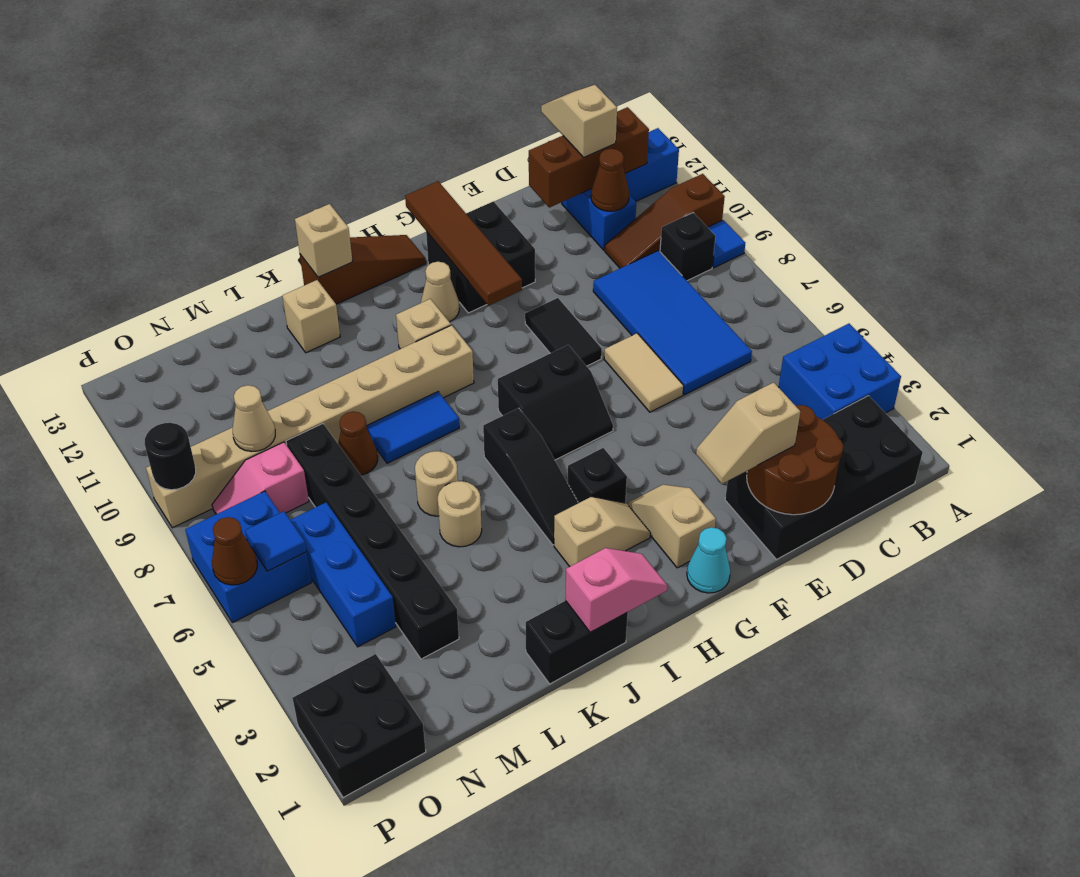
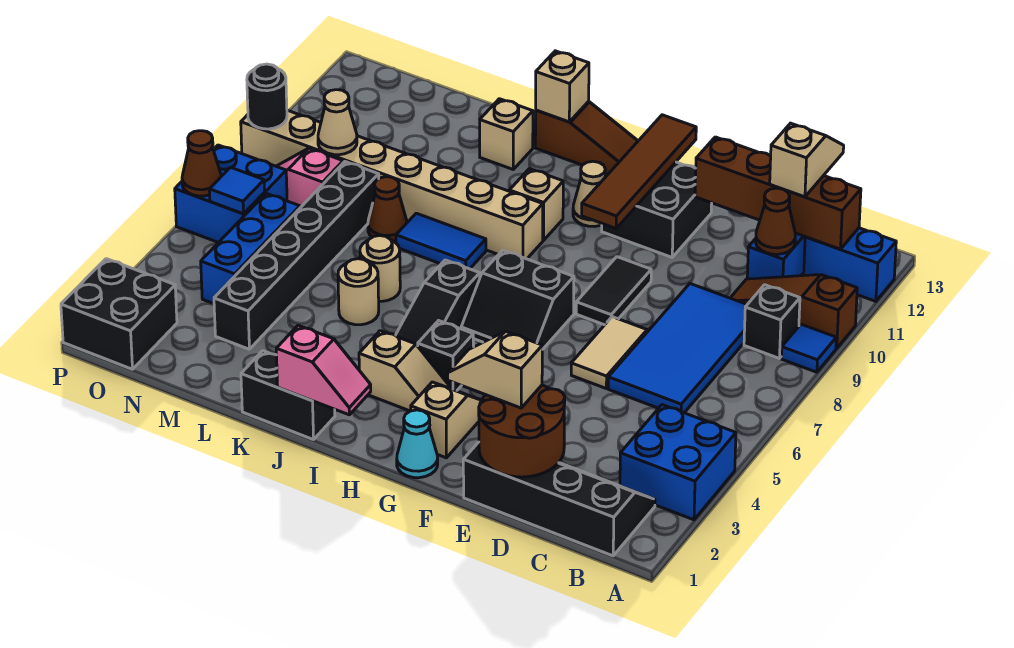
black 2x4 brick [725,396,923,559] -> black 2x4 slope [463,442,655,556]
brown 1x3 brick [529,107,649,208] -> brown 1x4 brick [695,137,861,249]

